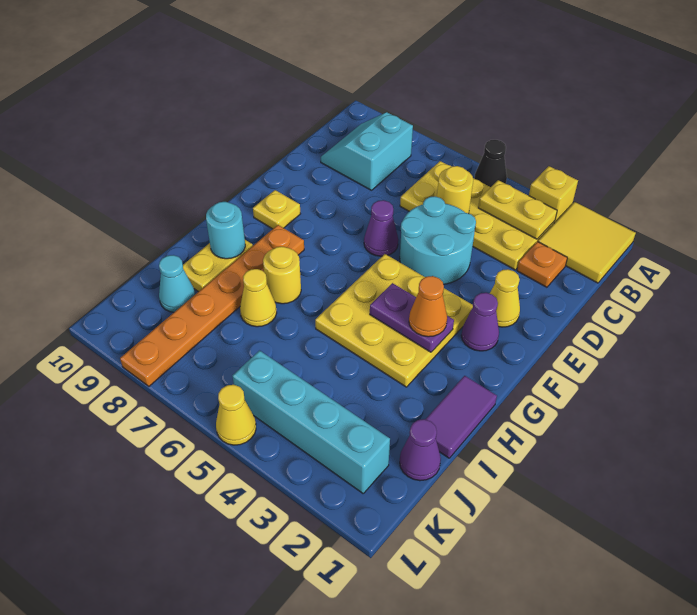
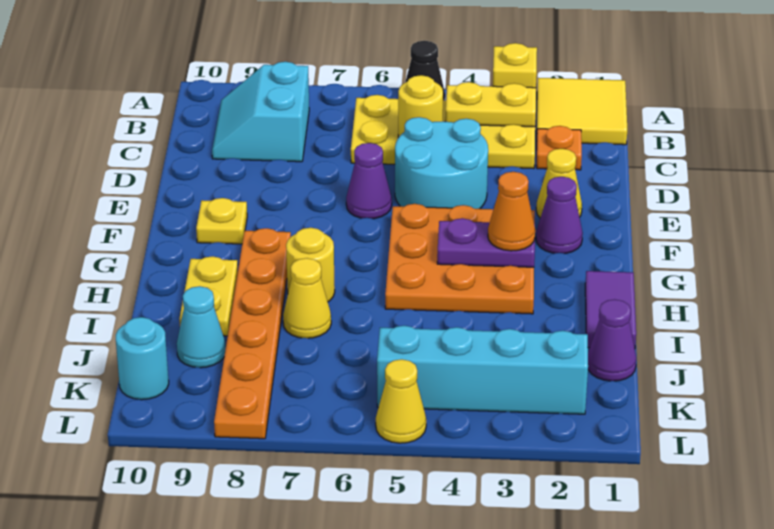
yellow 3x3 plate [315,254,473,387] -> orange 3x3 plate [385,204,535,314]
cyan 1x1 round brick [206,202,245,259] -> cyan 1x1 round brick moved to [116,317,169,400]

